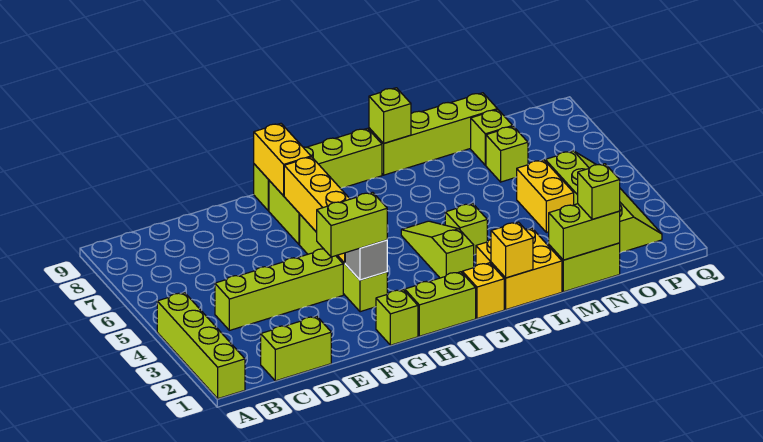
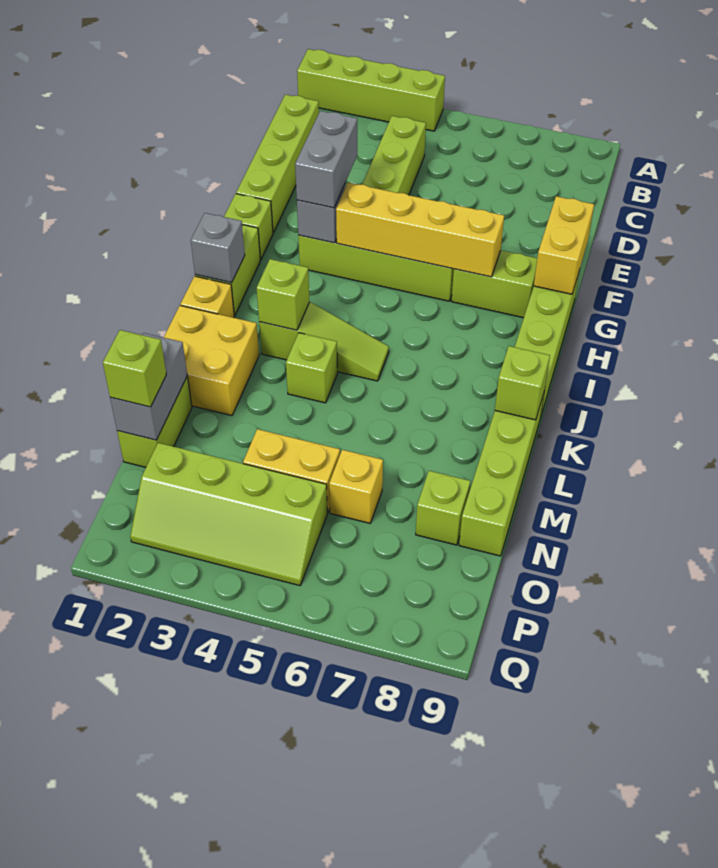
lime 1x2 brick [261,316,331,381] -> lime 1x4 brick [236,95,319,233]
lime 1x2 brick [316,192,387,257] -> grey 1x2 brick [295,111,357,208]
yellow 1x2 brick [254,123,311,196] -> yellow 1x2 brick turned to [534,196,594,294]
none -> grey 1x1 brick [191,213,245,283]
yellow 1x1 brick [491,222,533,278] -> yellow 1x1 brick moved to [329,450,383,523]
lime 1x2 brick [549,204,620,260] -> grey 1x2 brick [110,333,187,440]
lime 1x1 brick [486,126,528,182] -> lime 1x1 brick moved to [257,259,310,330]

